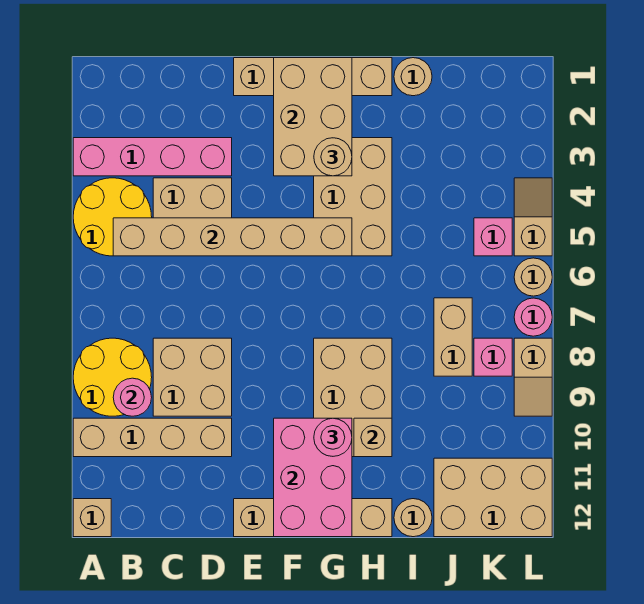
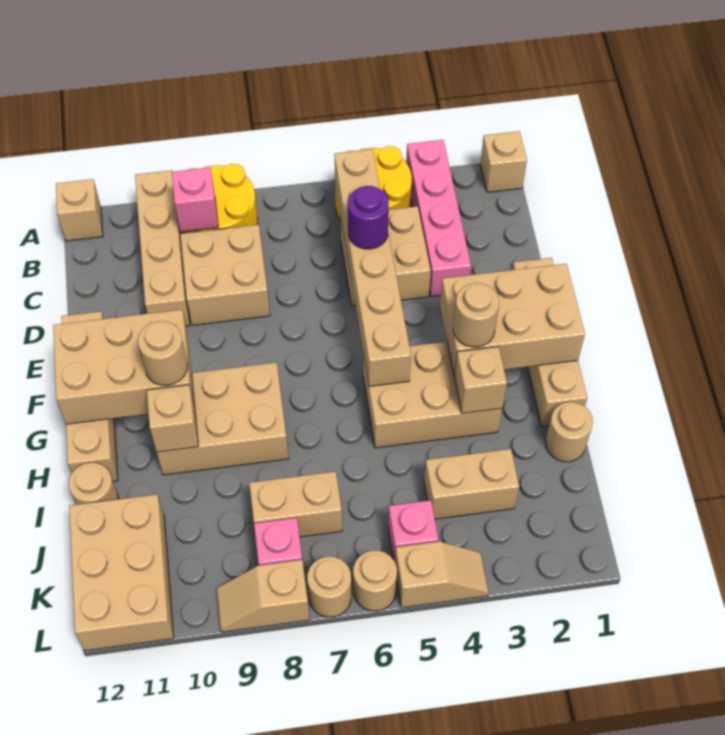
none -> tan 1x1 brick [480,131,527,192]
pink 1x1 round brick [113,378,152,416] -> pink 1x1 brick [172,168,218,232]
none -> purple 1x1 round brick [348,186,389,249]
pink 2x3 brick [274,418,352,537] -> tan 2x3 brick [53,310,195,424]
pink 1x1 round brick [314,418,352,456] -> tan 1x1 round brick [138,321,188,385]
none -> tan 1x1 brick [454,347,507,413]
none -> tan 1x2 brick [424,449,519,519]
pink 1x1 round brick [514,298,552,336] -> tan 1x1 round brick [307,557,351,617]

